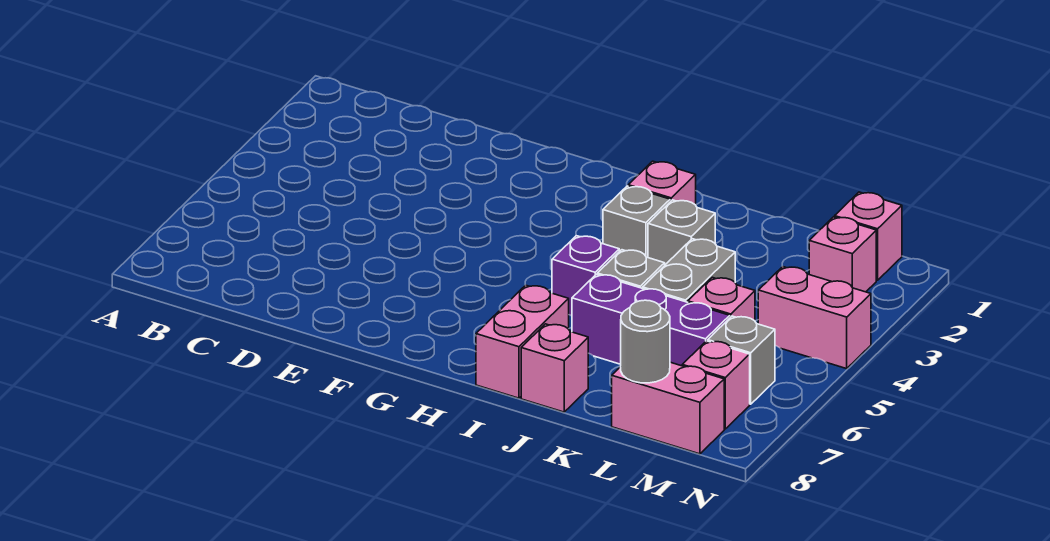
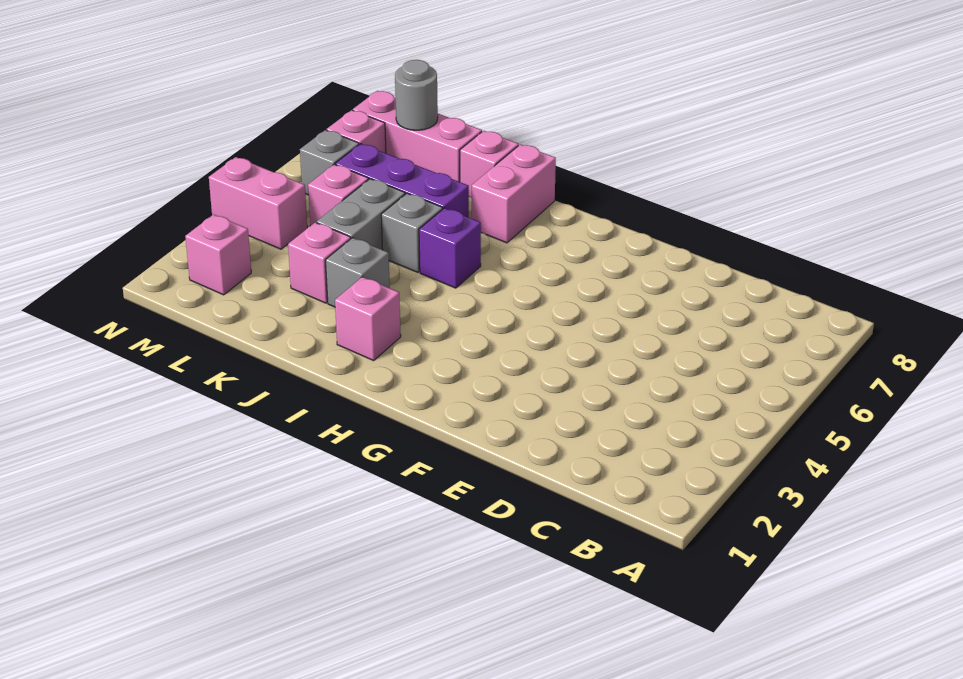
grey 1x1 brick [603,186,670,257] -> none
pink 1x2 brick [612,362,724,454] -> pink 1x3 brick [353,91,482,182]
pink 1x1 brick [835,192,902,280] -> pink 1x1 brick moved to [288,222,351,303]

